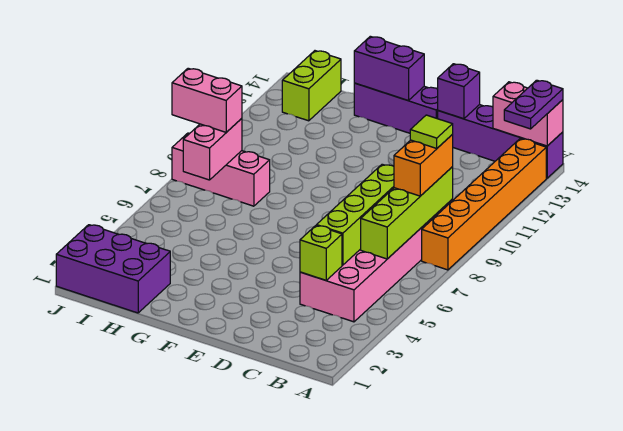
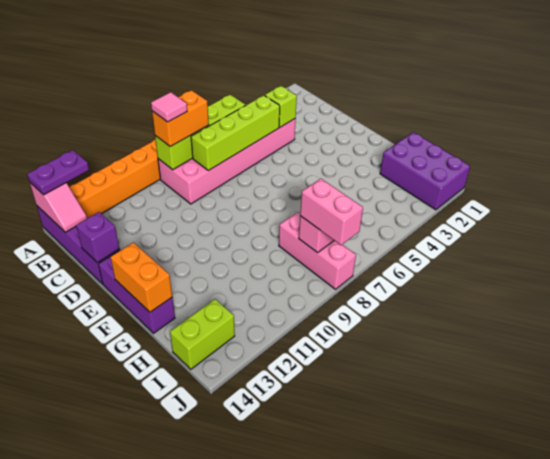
pink 1x2 brick [493,82,563,146] -> pink 1x2 slope [30,183,87,233]
lime 1x1 tile [410,115,453,148] -> pink 1x1 tile [151,92,187,122]
purple 1x2 brick [354,36,424,100] -> orange 1x2 brick [110,242,172,312]

